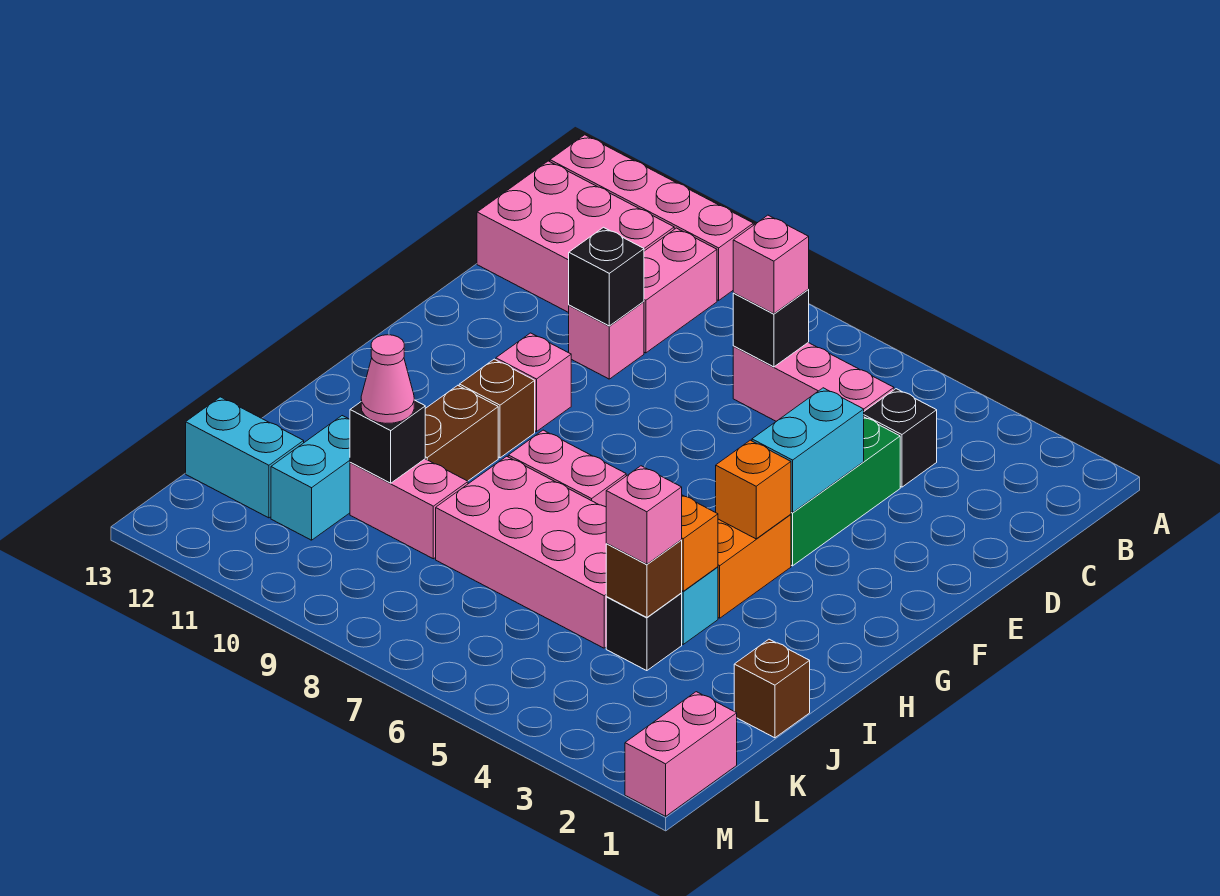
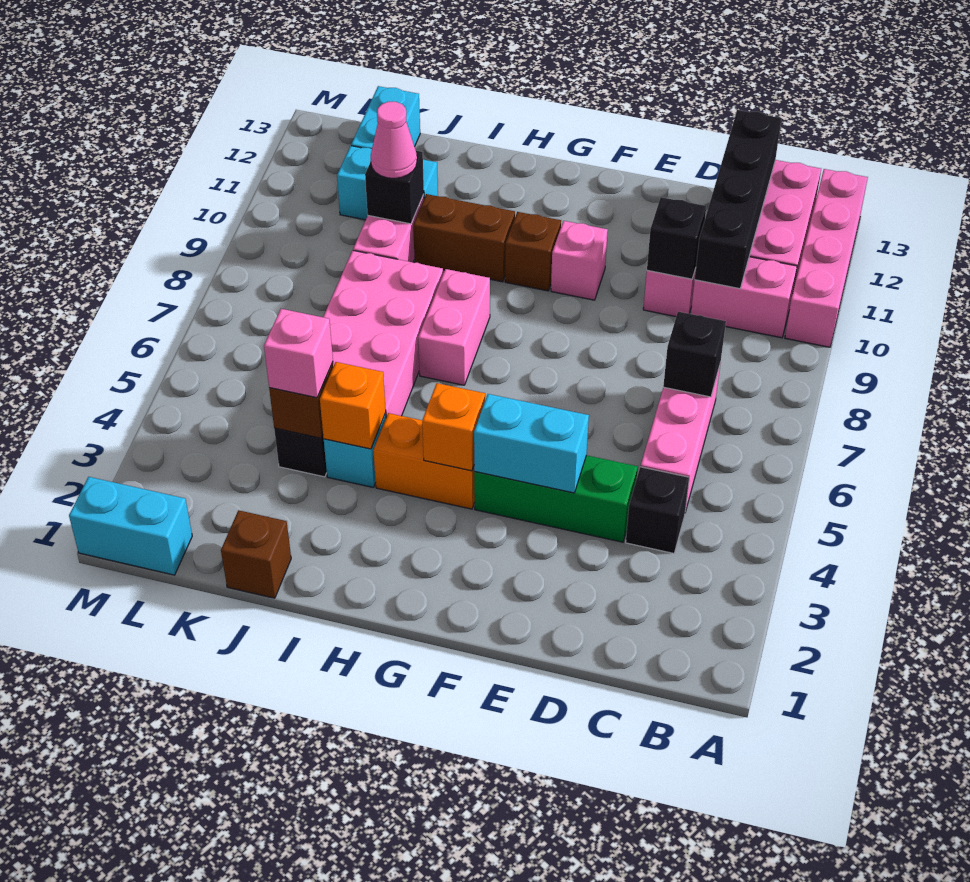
pink 1x1 brick [733,215,809,314] -> none
none -> black 1x4 brick [695,110,782,289]
pink 1x2 brick [625,692,737,816] -> cyan 1x2 brick [69,477,192,575]

